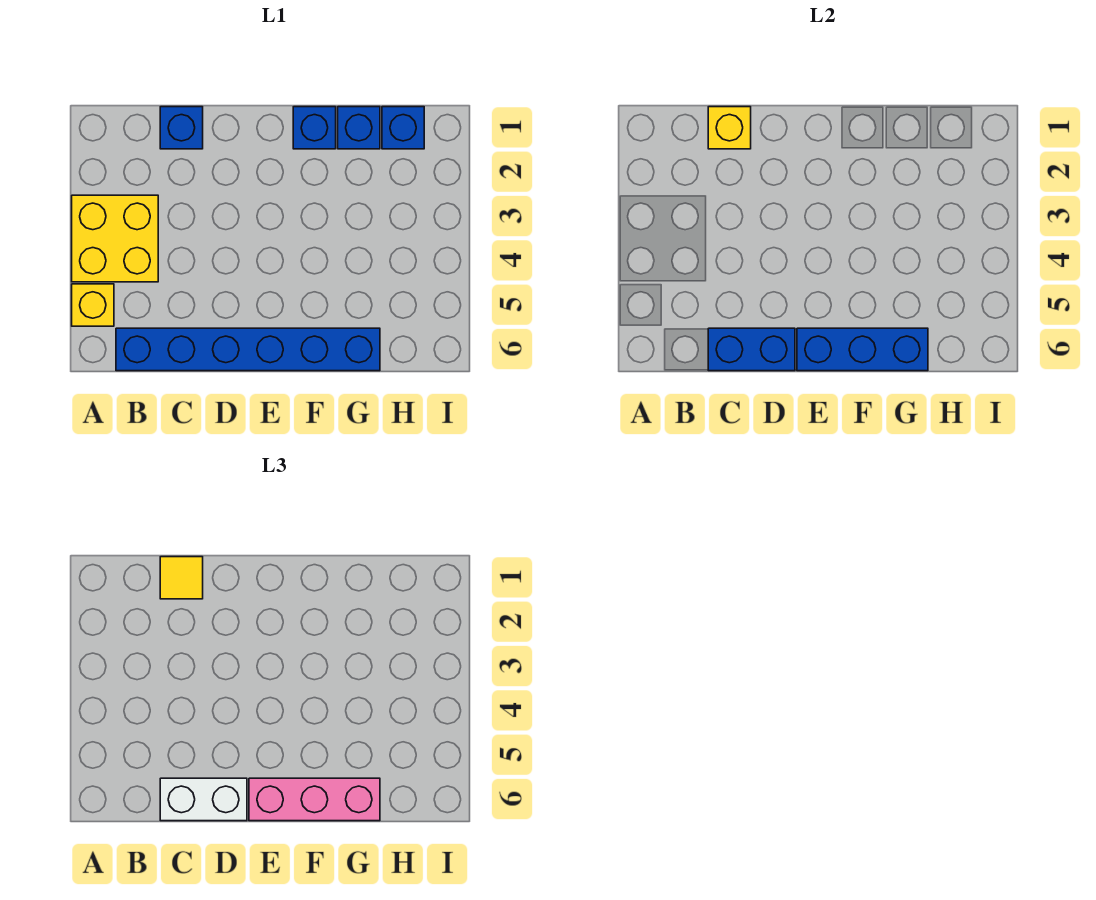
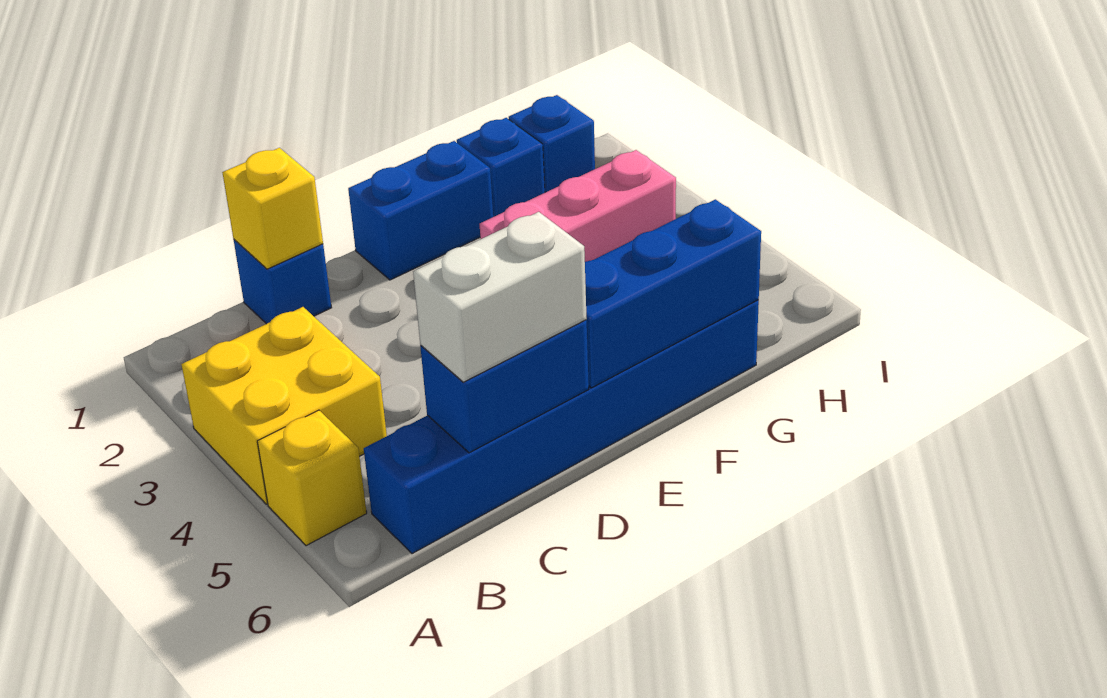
yellow 1x1 tile [160,557,203,599] -> none
pink 1x3 brick [249,778,380,821] -> pink 1x3 brick moved to [480,150,676,262]
blue 1x1 brick [293,107,336,149] -> blue 1x2 brick [348,141,493,280]

